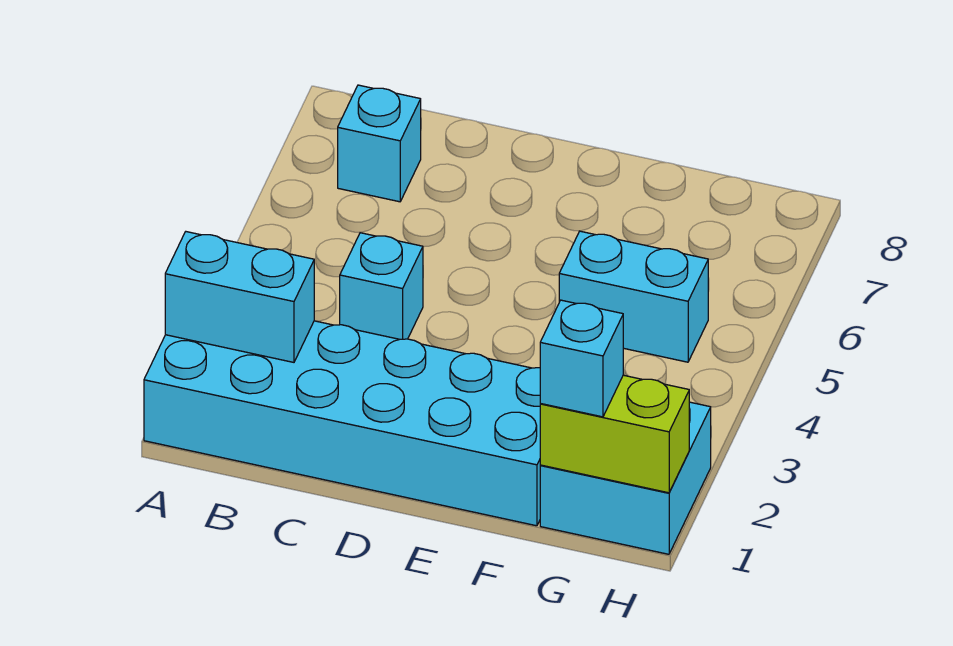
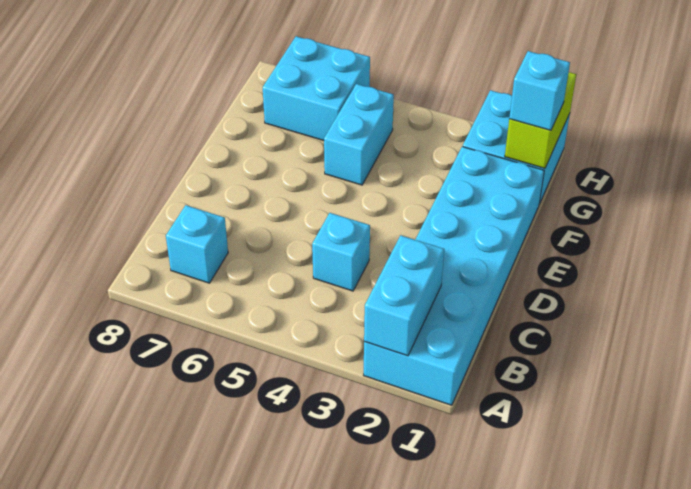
none -> cyan 2x2 brick [263,36,370,140]

